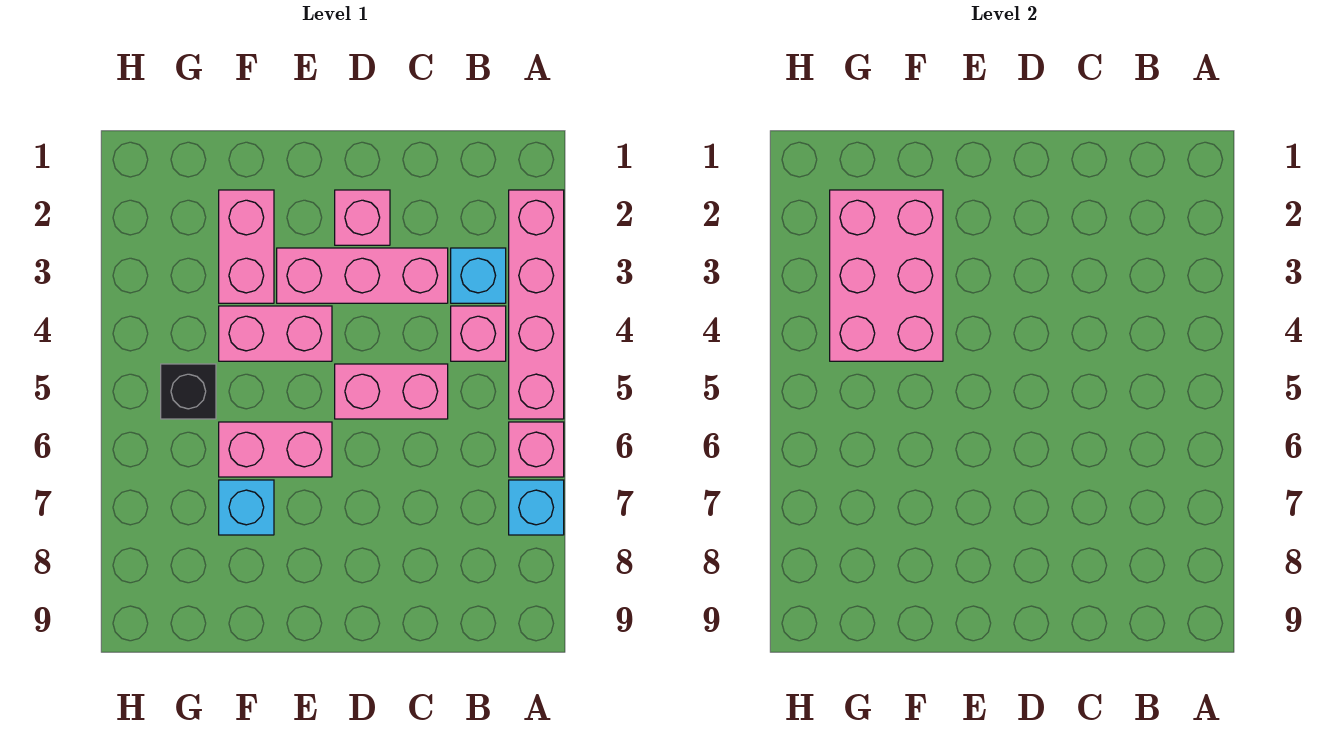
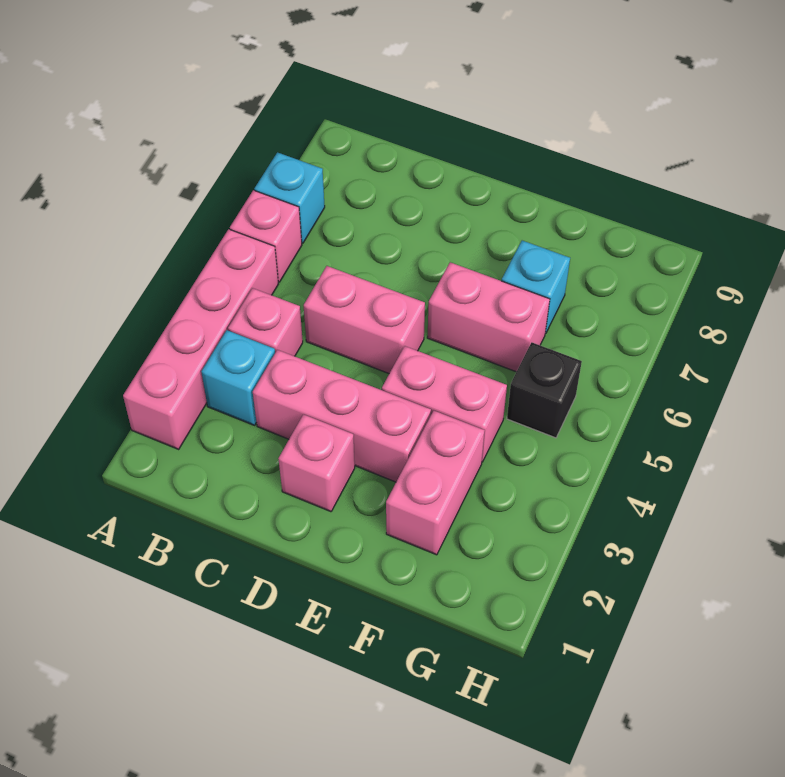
pink 2x3 brick [830,190,943,361] -> none

